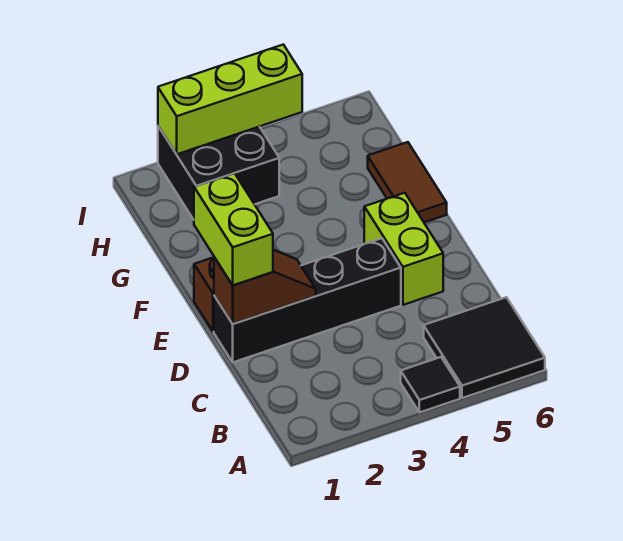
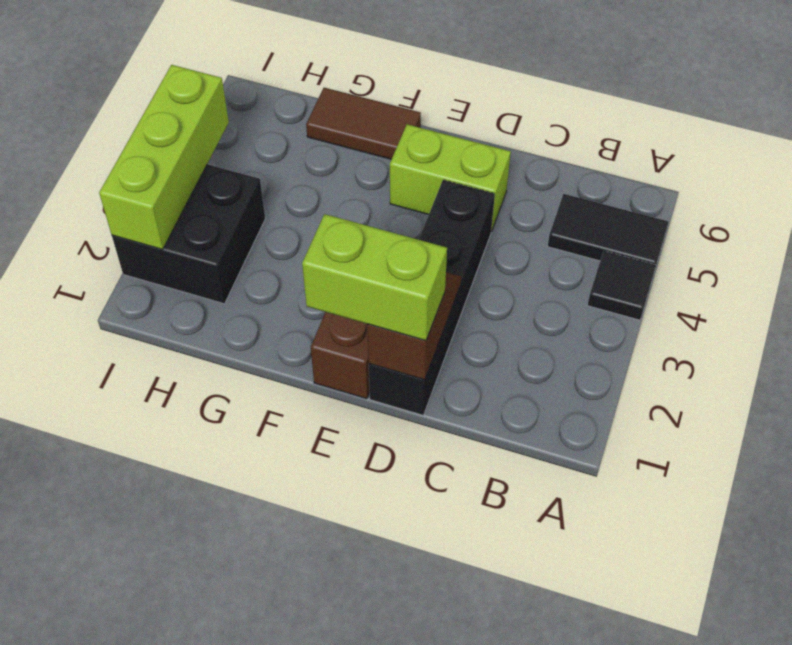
black 2x2 tile [424,297,545,398] -> black 1x2 tile [548,194,669,265]

